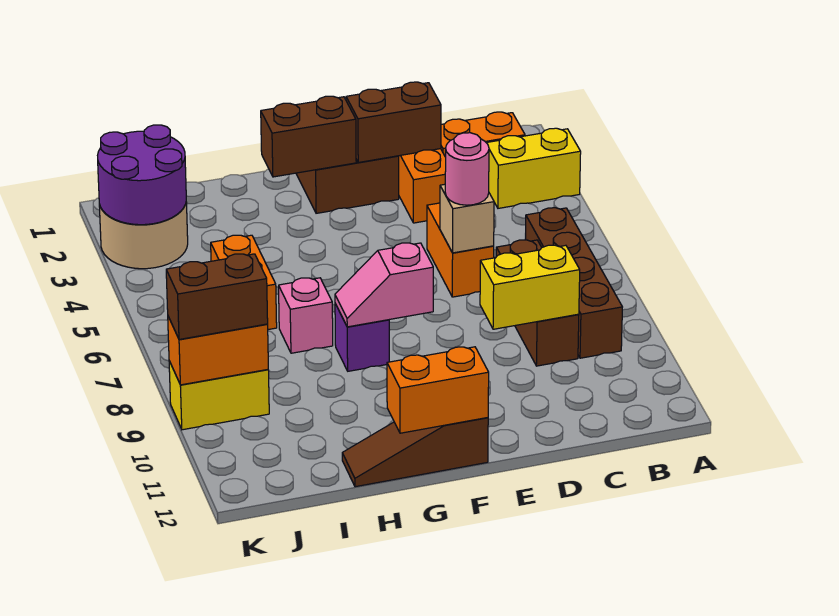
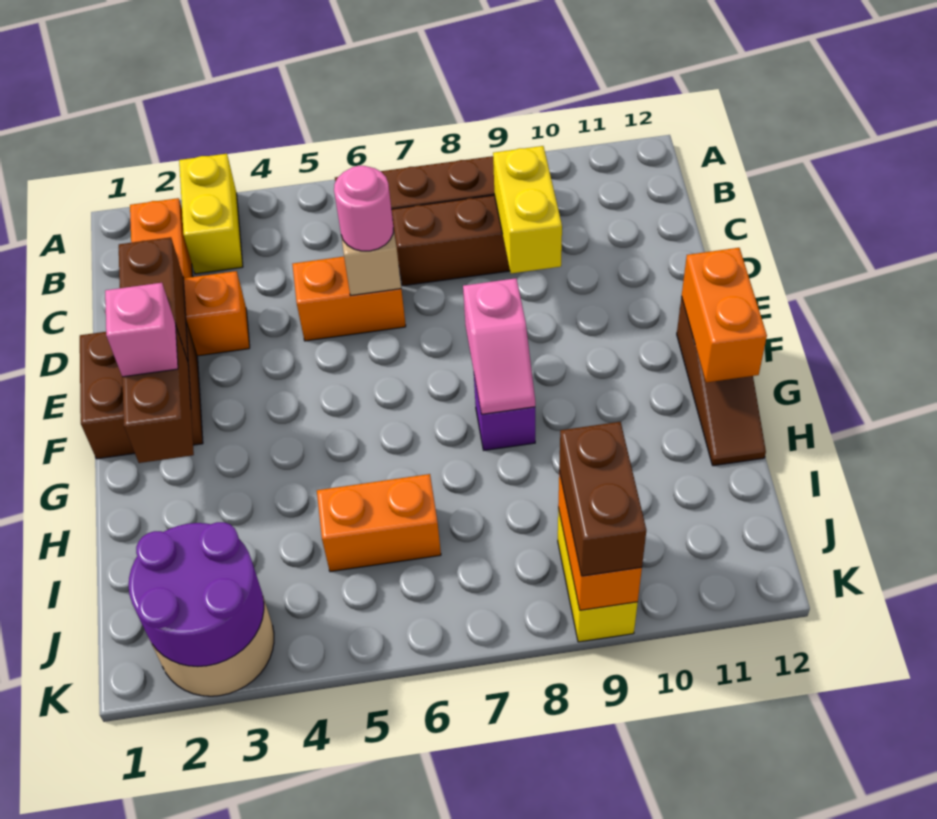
pink 1x1 brick [279,278,333,353] -> pink 1x1 brick moved to [105,283,178,377]

